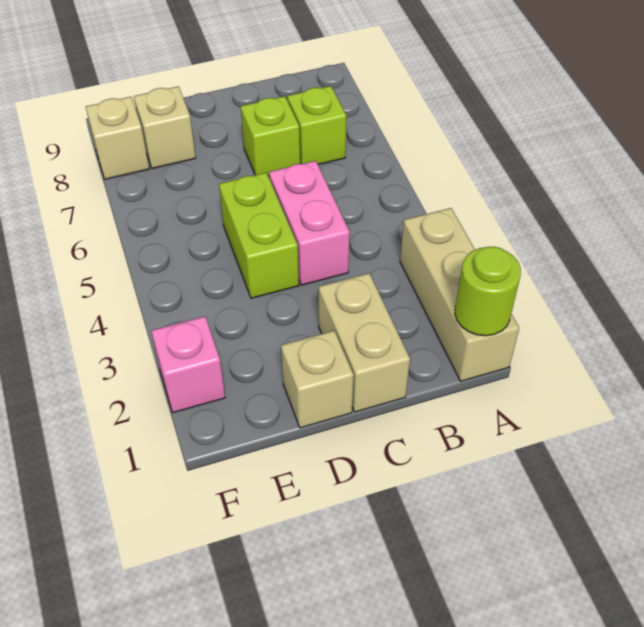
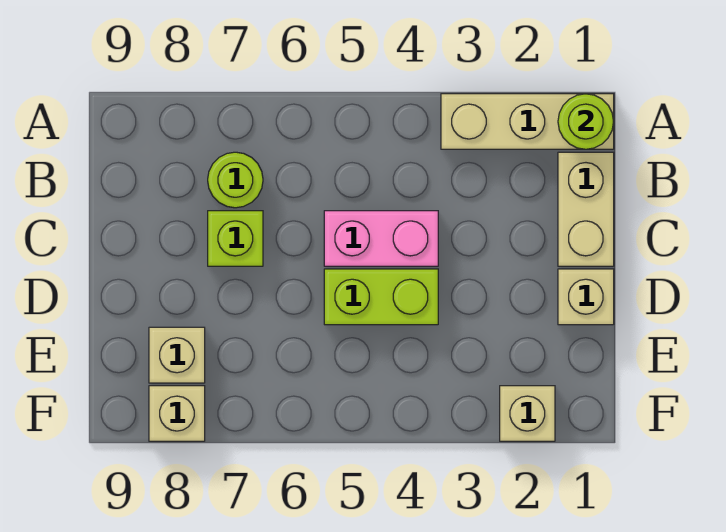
lime 1x1 brick [287,86,346,164] -> lime 1x1 round brick [208,152,263,208]
tan 1x2 brick [319,273,410,412] -> tan 1x2 brick turned to [558,152,614,266]
pink 1x1 brick [151,316,225,413] -> tan 1x1 brick [500,386,555,441]

